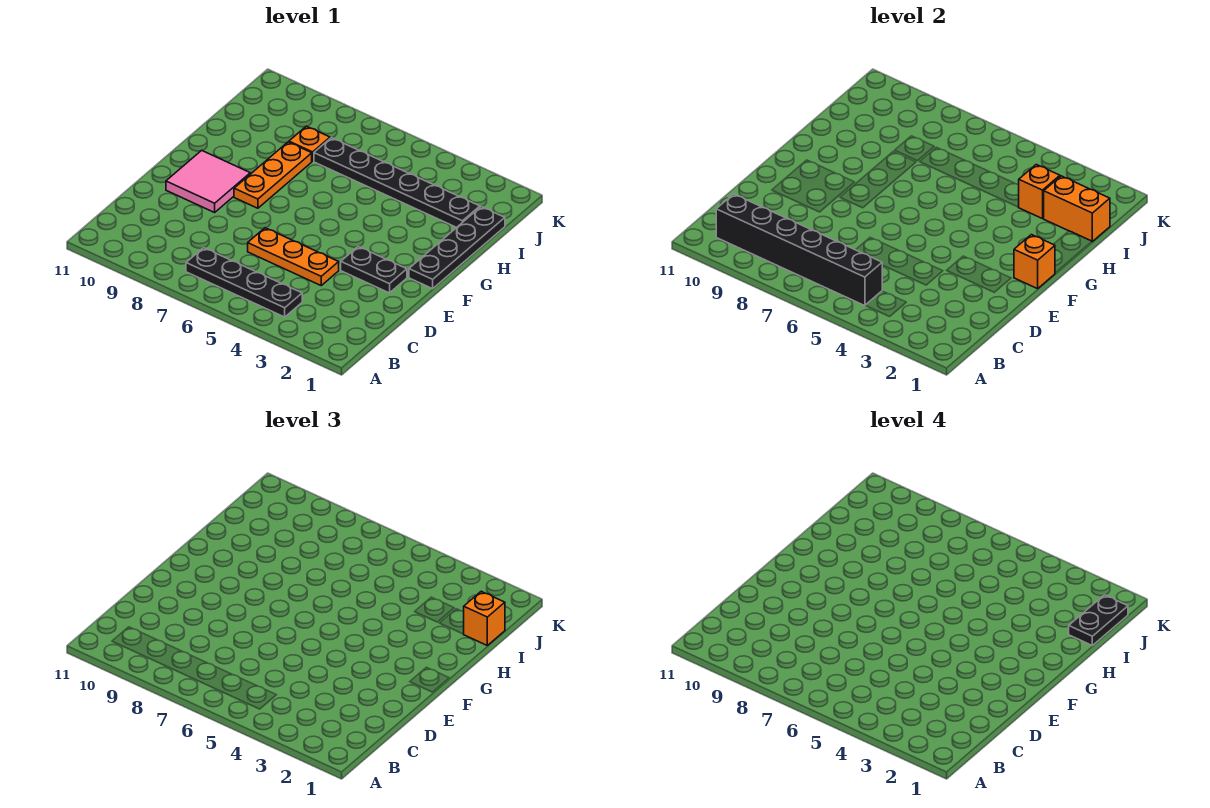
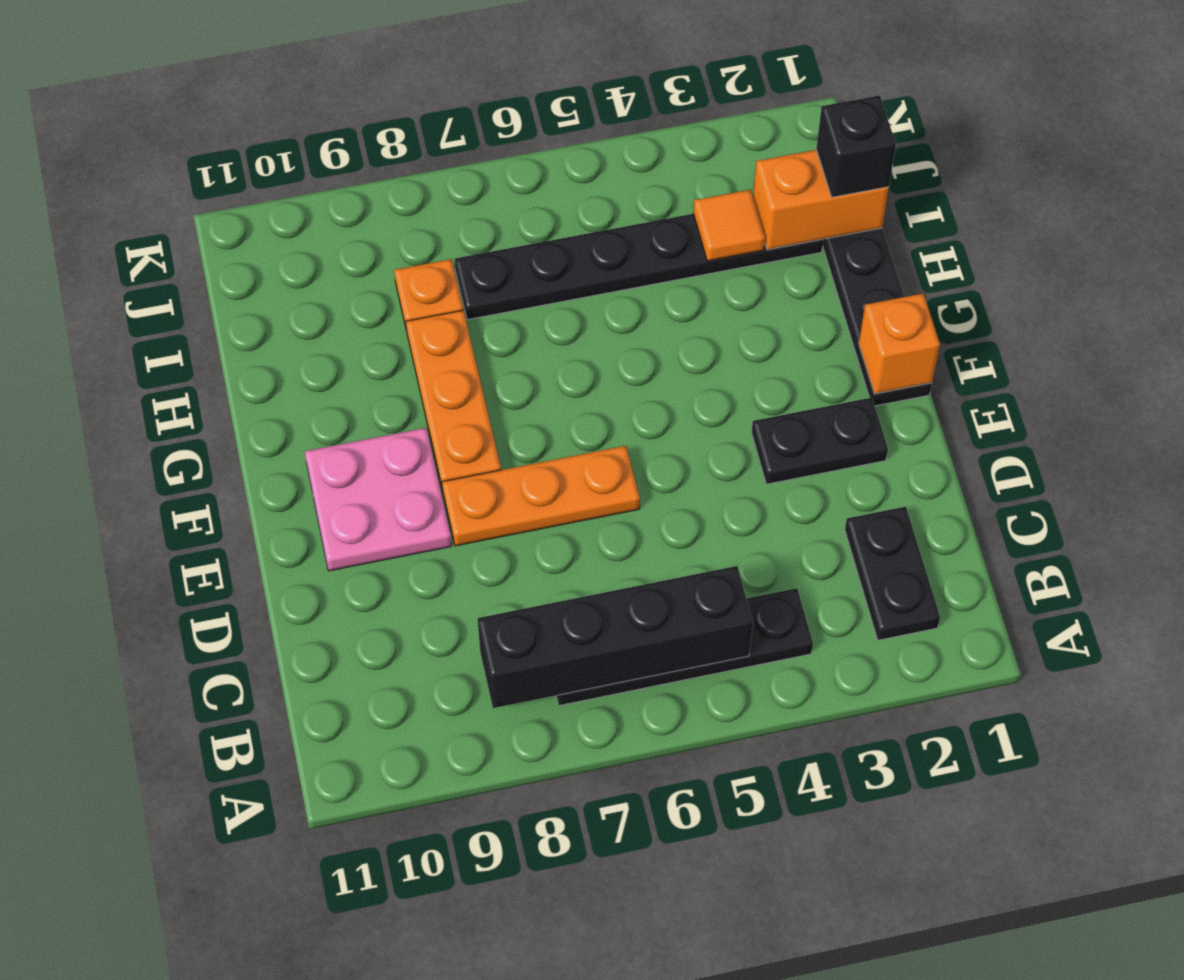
black 1x6 brick [716,194,882,306] -> black 1x4 brick [477,566,753,708]
orange 1x3 plate [248,228,339,285] -> orange 1x3 plate moved to [442,446,640,546]
pink 2x2 tile [166,150,250,212] -> pink 2x2 plate [305,428,452,571]
orange 1x1 brick [464,591,505,645] -> black 1x1 brick [816,95,896,197]
black 1x2 plate [1069,595,1128,645] -> black 1x2 plate moved to [845,507,940,640]
orange 1x1 brick [1019,165,1060,219] -> orange 1x1 tile [693,190,765,261]

